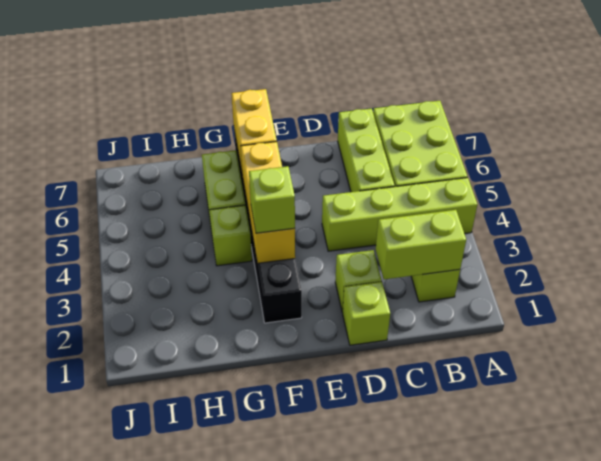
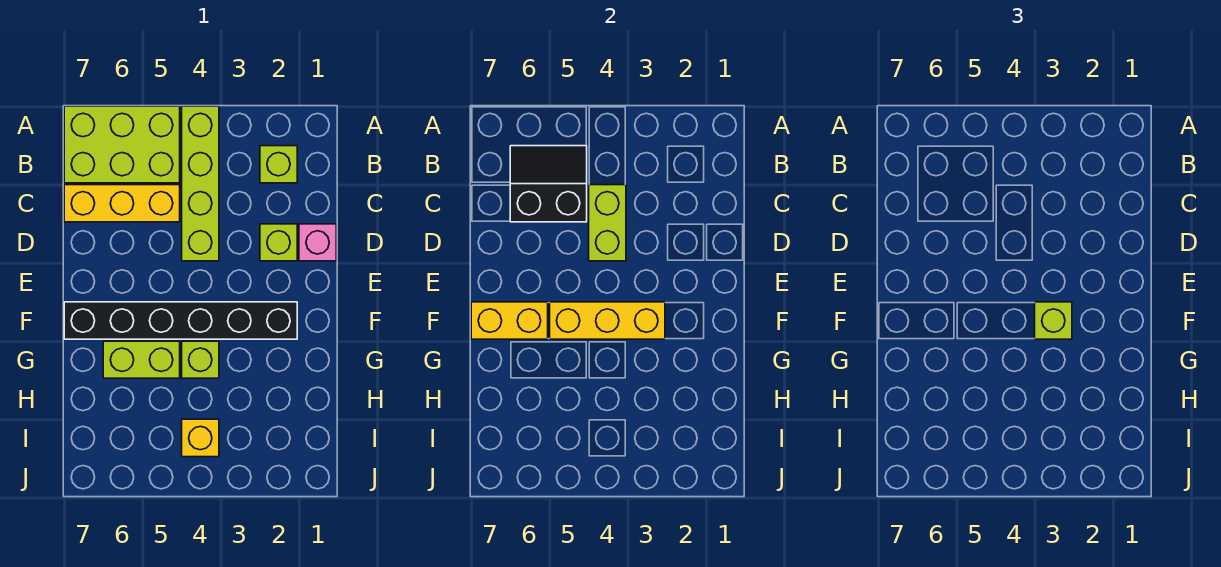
lime 1x2 brick [376,210,466,279] -> lime 1x2 brick moved to [589,185,626,261]
none -> black 2x2 slope [510,146,587,222]
lime 1x3 brick [338,108,395,192] -> yellow 1x3 brick [64,185,180,222]
lime 1x1 brick [342,282,390,345] -> pink 1x1 brick [299,224,336,261]
none -> yellow 1x1 brick [182,419,219,457]

